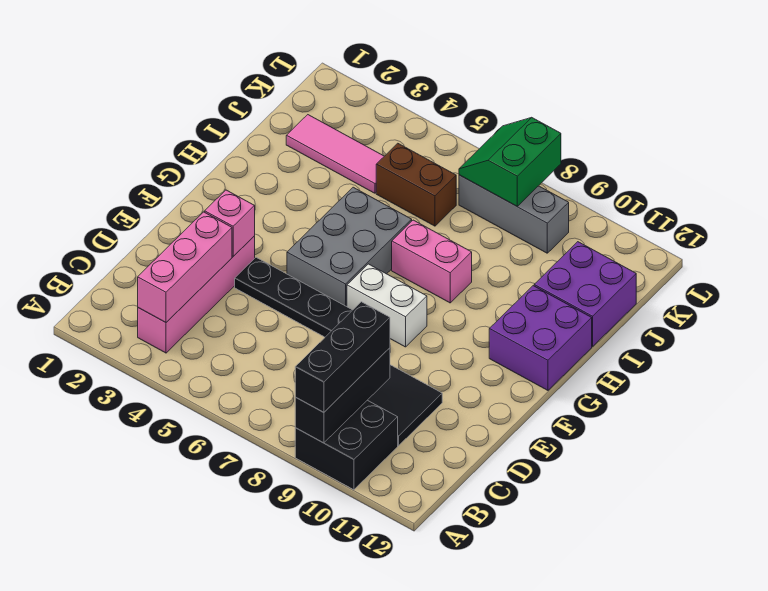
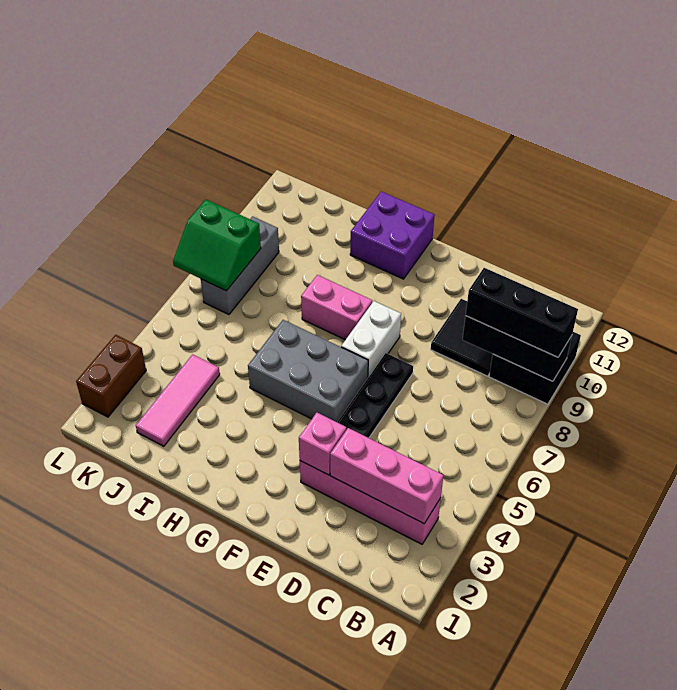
pink 1x2 brick [392,220,472,303] -> pink 1x2 brick turned to [301,275,372,340]
purple 2x2 brick [534,242,636,346] -> none
brown 1x2 brick [376,143,456,226] -> brown 1x2 brick moved to [76,335,146,417]

